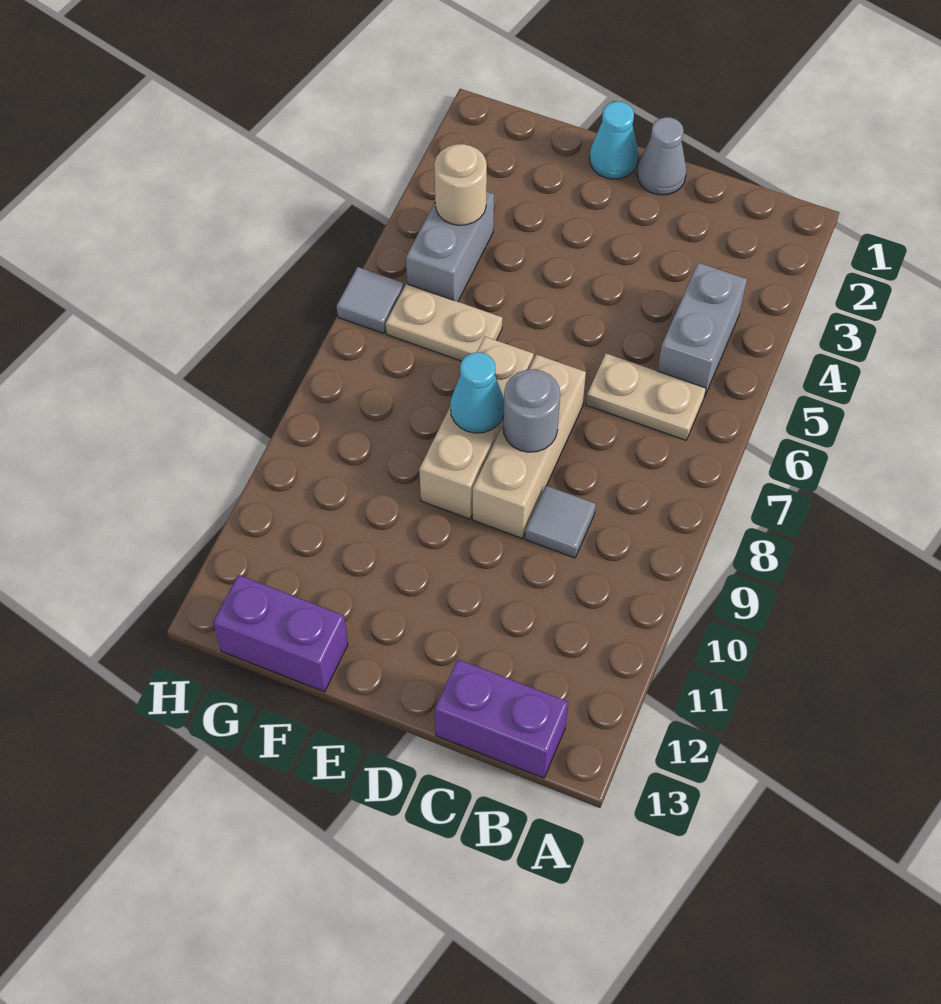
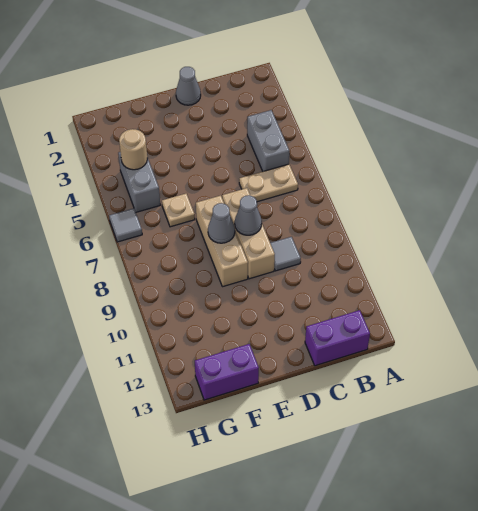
grey 1x1 round brick [503,369,560,452] -> grey 1x1 cone [235,195,262,235]
cyan 1x1 cone [589,102,638,179] -> none
cyan 1x1 cone [450,352,504,433] -> grey 1x1 cone [208,203,235,243]
tan 1x2 plate [386,284,502,361] -> tan 1x1 plate [162,194,195,227]

